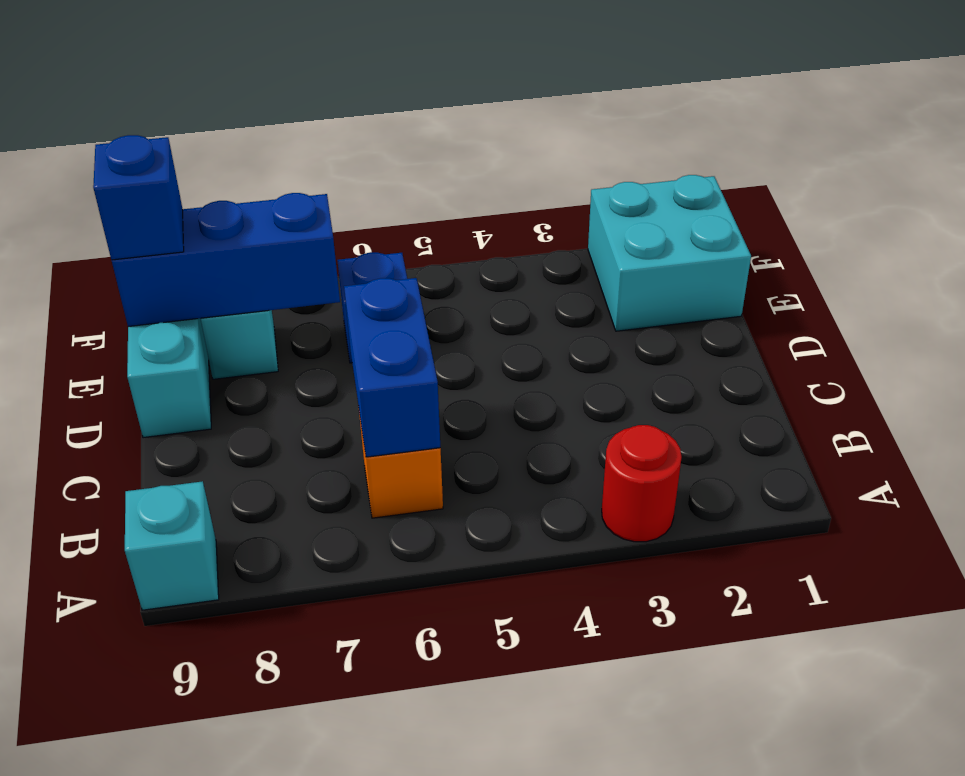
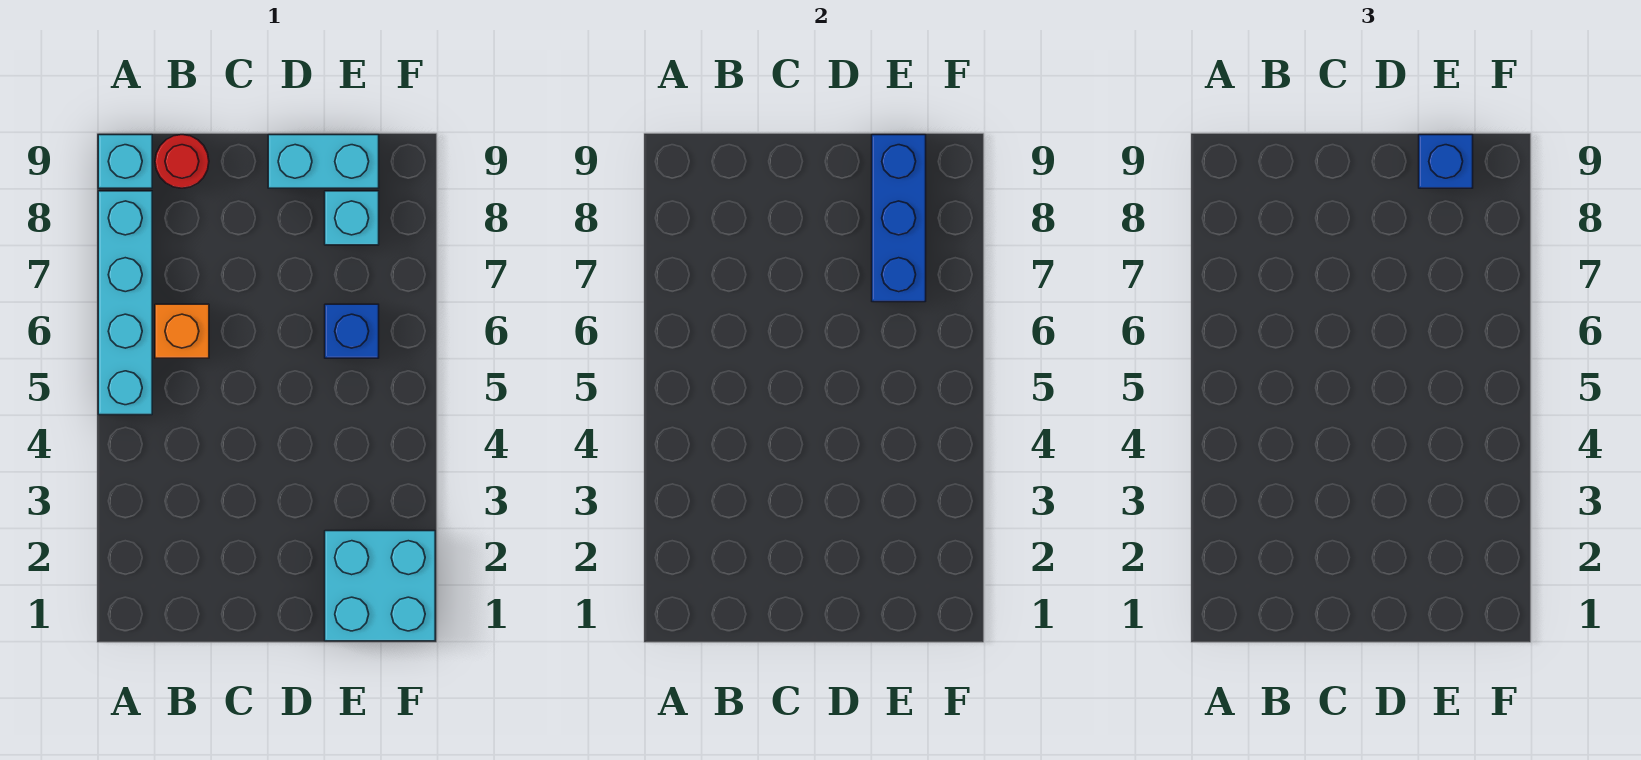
red 1x1 round brick [602,425,682,542] -> red 1x1 round brick moved to [155,135,209,188]
none -> cyan 1x4 brick [98,191,152,415]
blue 1x2 brick [344,278,440,457] -> none

